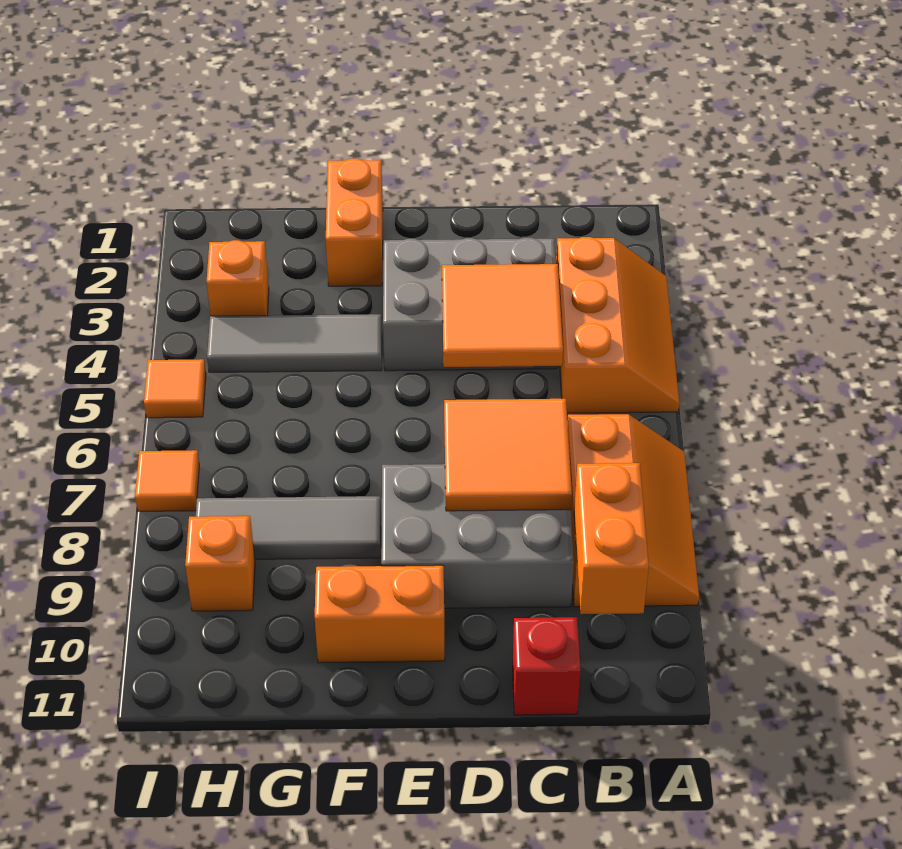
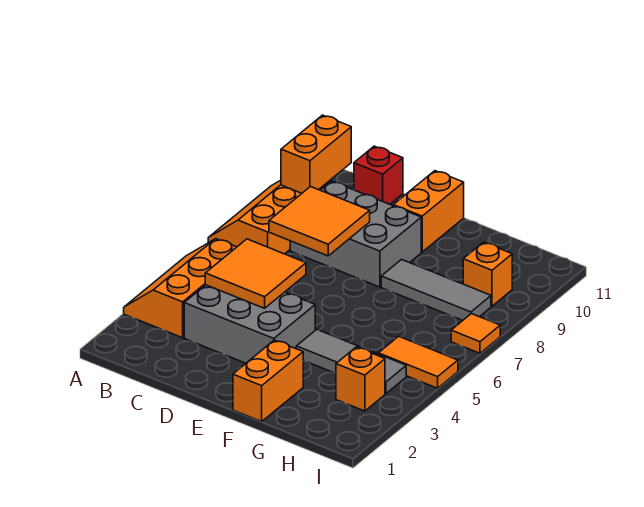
orange 1x2 brick [315,565,445,663] -> orange 1x2 brick turned to [393,171,464,252]
orange 1x1 tile [144,359,206,418] -> orange 1x2 tile [378,336,458,388]

